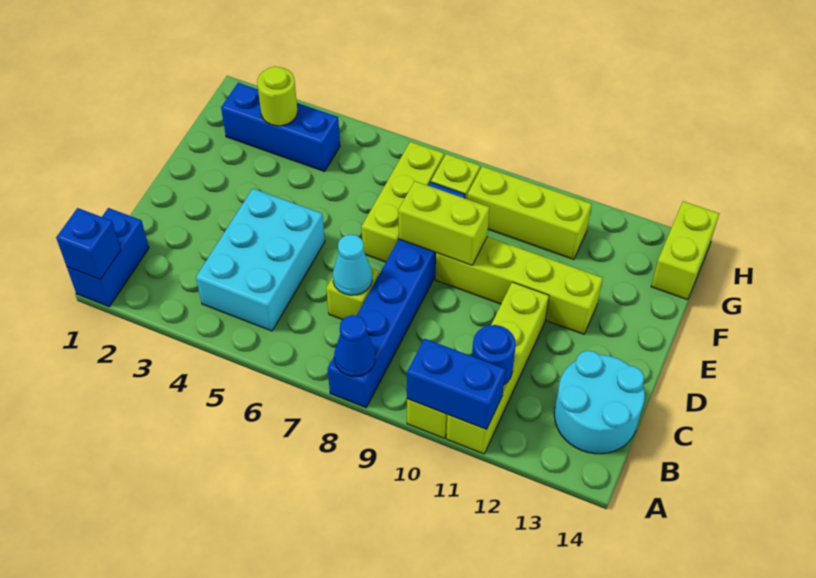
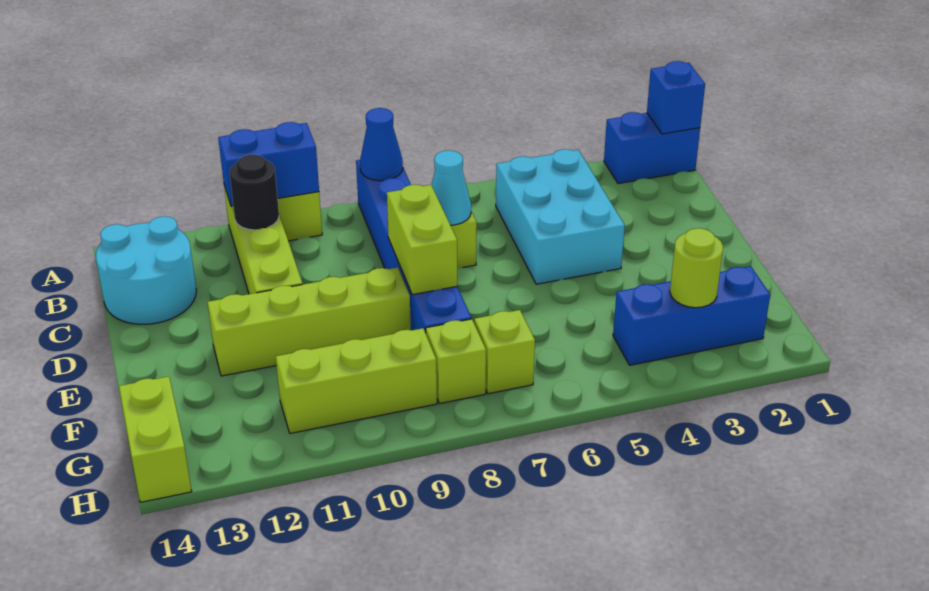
blue 1x2 brick [67,208,149,307] -> blue 1x2 brick turned to [604,112,700,184]
blue 1x1 round brick [472,325,516,384] -> black 1x1 round brick [230,155,279,230]
lime 1x3 brick [362,142,444,262] -> lime 1x1 brick [474,310,535,394]
lime 1x2 brick [398,181,490,265] -> lime 1x2 brick turned to [387,185,457,295]

